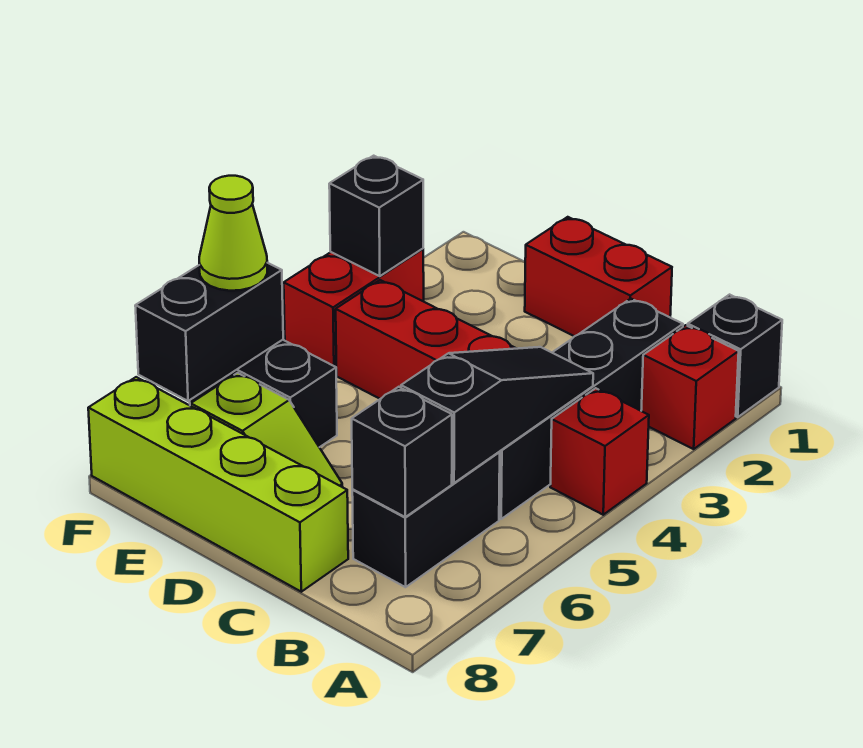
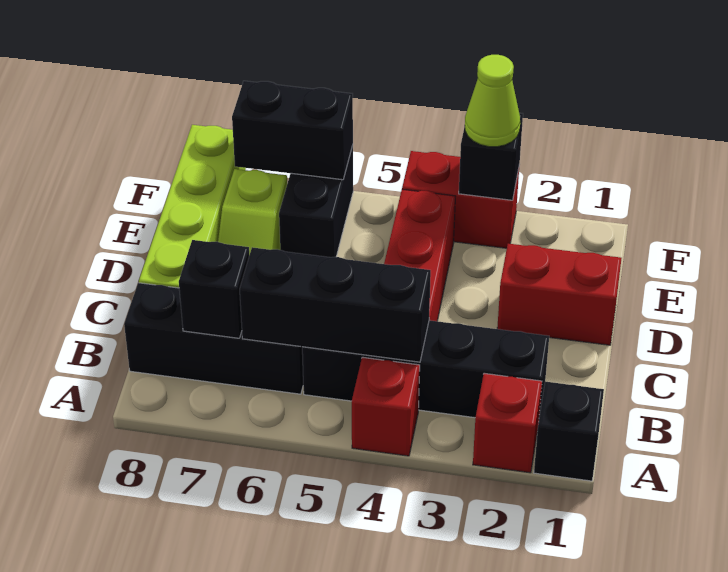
black 1x3 slope [401,347,593,483] -> black 1x3 brick [240,247,431,362]
black 1x2 brick [352,452,500,587] -> black 1x3 brick [124,283,303,394]
red 1x2 brick [525,217,672,336] -> red 1x2 brick turned to [497,244,622,345]
lime 1x1 cone [199,176,267,291] -> lime 1x1 cone moved to [465,55,520,147]

